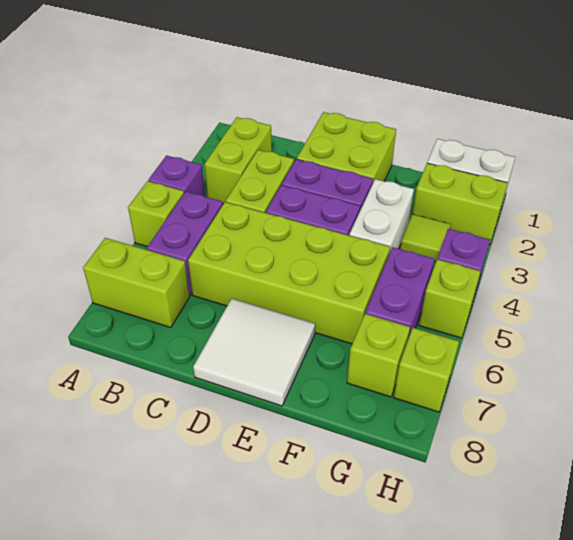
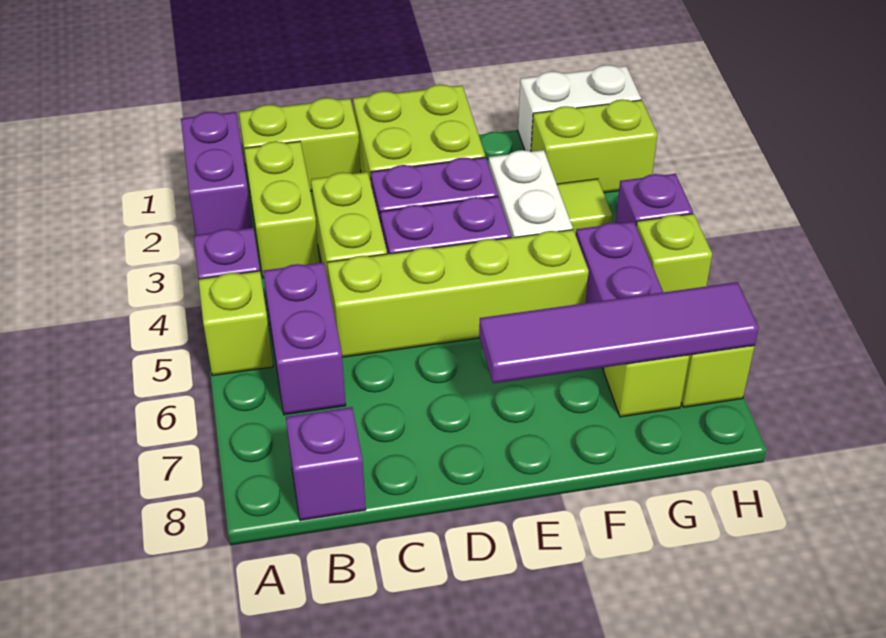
none -> purple 1x2 brick [181,112,252,235]
lime 1x2 brick [83,238,190,328] -> lime 1x2 brick moved to [239,98,361,191]
none -> purple 1x1 brick [286,407,366,521]
lime 2x4 brick [188,202,390,344] -> lime 1x4 brick [327,230,589,357]
white 2x2 tile [193,299,315,406] -> none
none -> purple 1x4 tile [479,282,759,383]

